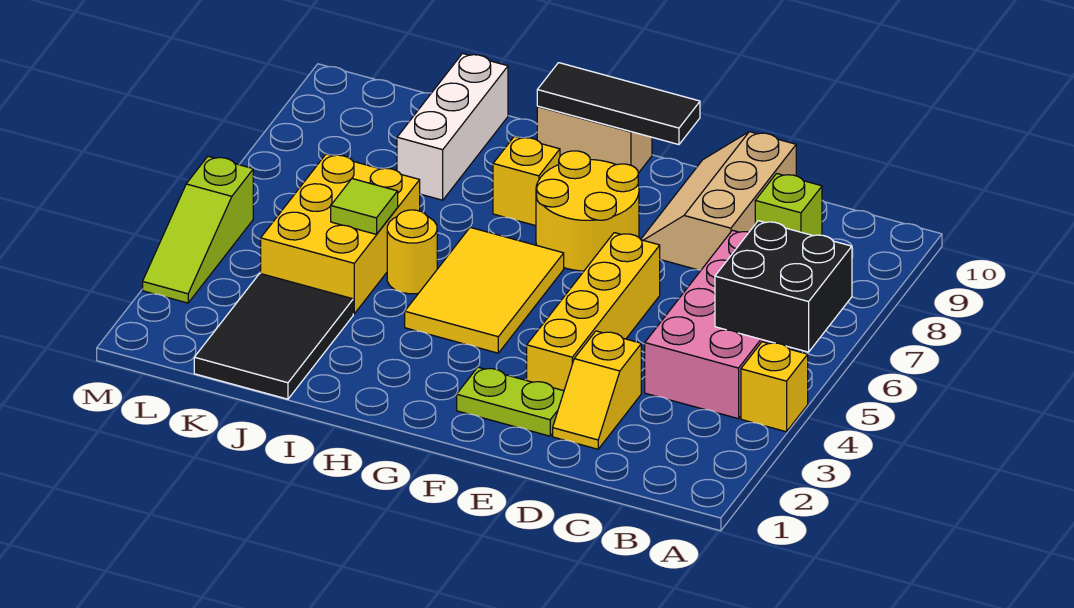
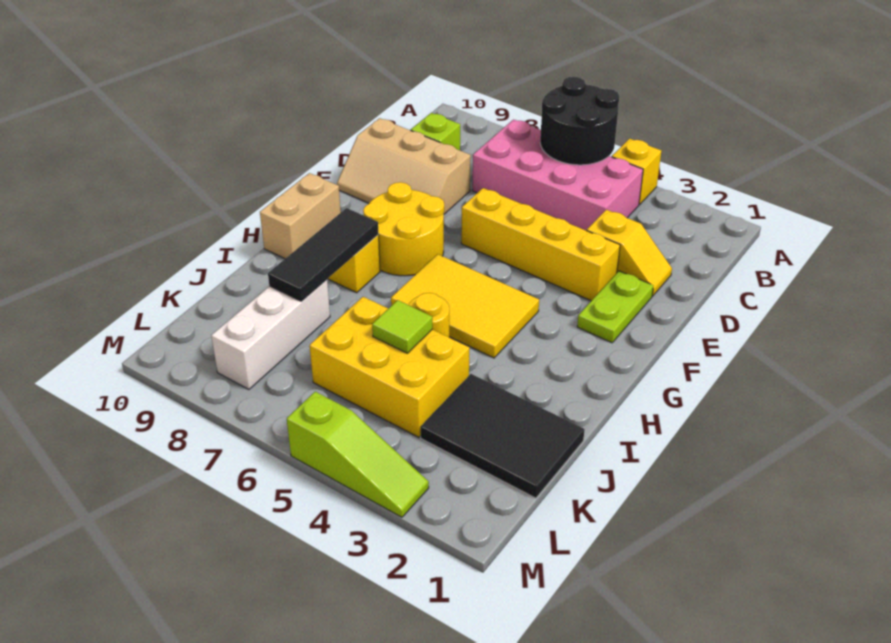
black 2x2 brick [715,221,852,352] -> black 2x2 round brick [540,77,619,165]
black 1x3 tile [537,63,700,145] -> black 1x3 tile moved to [268,208,378,301]
white 1x3 brick [397,53,508,200] -> white 1x3 brick turned to [211,280,330,389]

